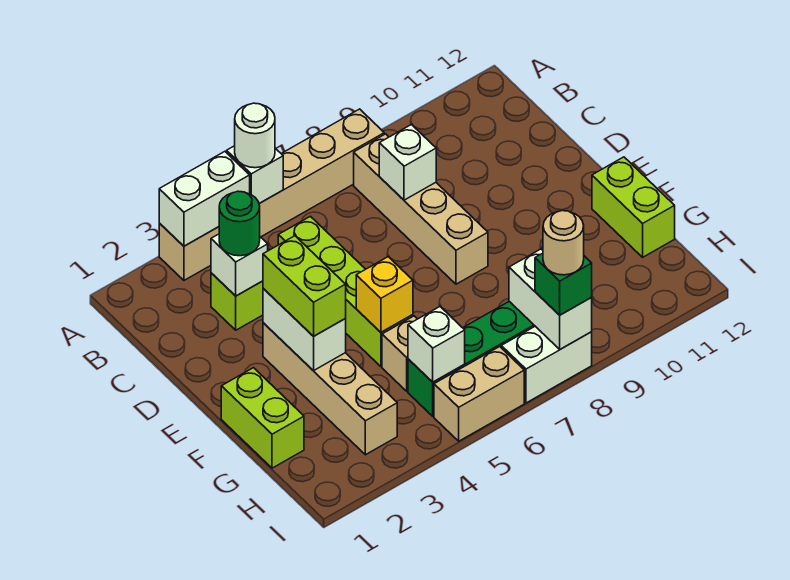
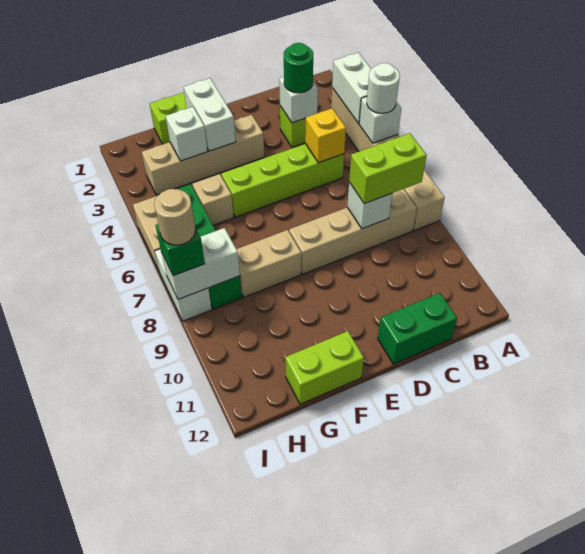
none -> green 1x2 brick [378,293,457,364]
white 1x2 brick [263,288,346,371] -> white 1x2 brick turned to [184,78,236,151]
lime 1x2 brick [263,236,346,336] -> lime 1x2 brick moved to [349,133,427,204]
yellow 1x1 brick [356,257,413,332] -> yellow 1x1 brick moved to [305,108,346,163]
none -> tan 1x2 brick [237,230,301,297]
white 1x1 brick [408,307,465,382] -> white 1x1 brick moved to [166,107,208,161]

